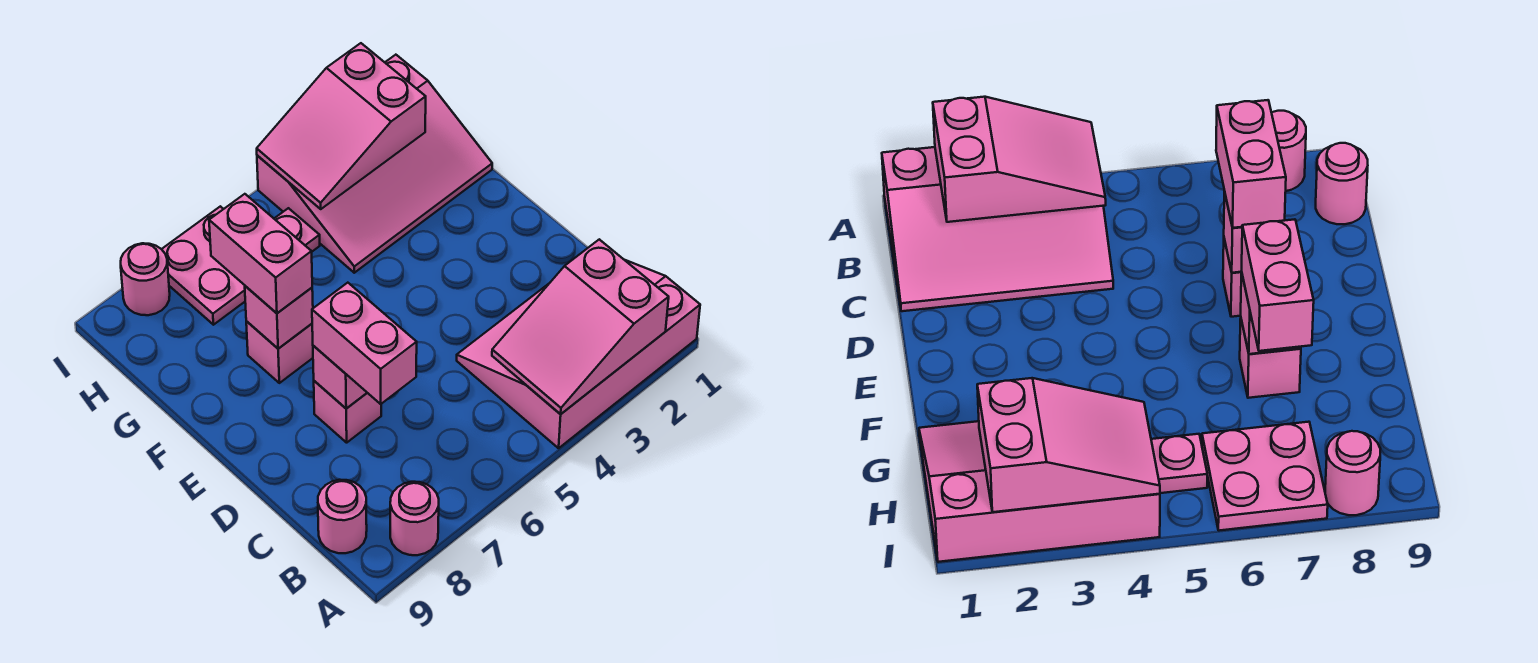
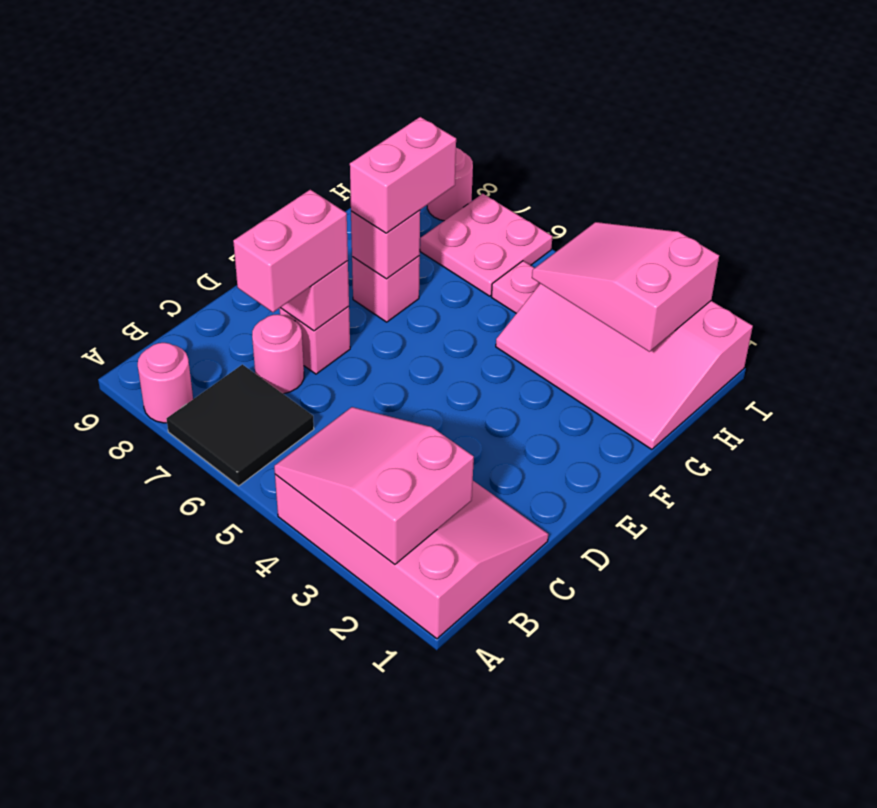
none -> black 2x2 tile [167,364,314,486]
pink 1x1 round brick [318,480,367,553] -> pink 1x1 round brick moved to [252,314,304,394]

